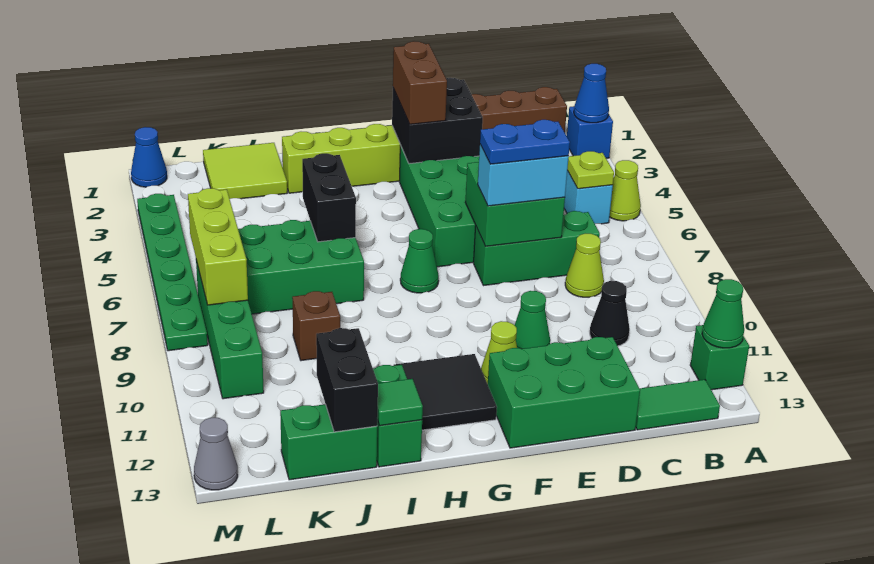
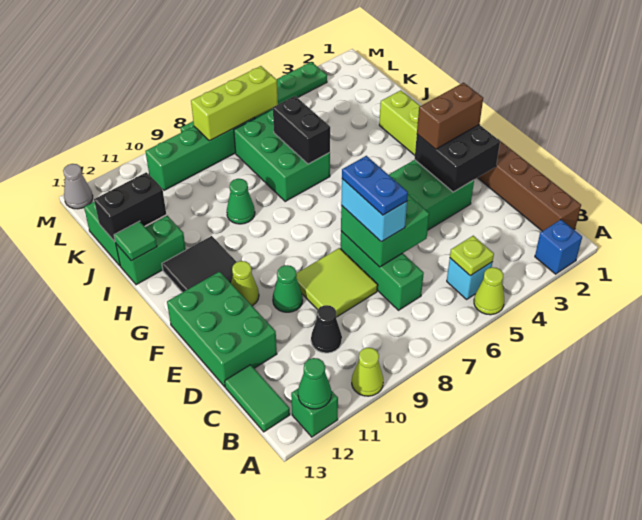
blue 1x1 cone [574,64,609,123] -> none
lime 1x1 cone [565,234,604,297] -> lime 1x1 cone moved to [352,348,383,396]
green 1x1 cone [400,229,439,293] -> green 1x1 cone moved to [227,179,255,224]
black 1x2 brick [302,153,356,242] -> black 1x2 brick turned to [273,96,330,164]
lime 2x2 tile [203,143,287,199] -> lime 2x2 tile moved to [296,248,378,317]
brown 1x1 brick [292,291,340,361] -> none
blue 1x1 cone [131,127,167,187] -> none

